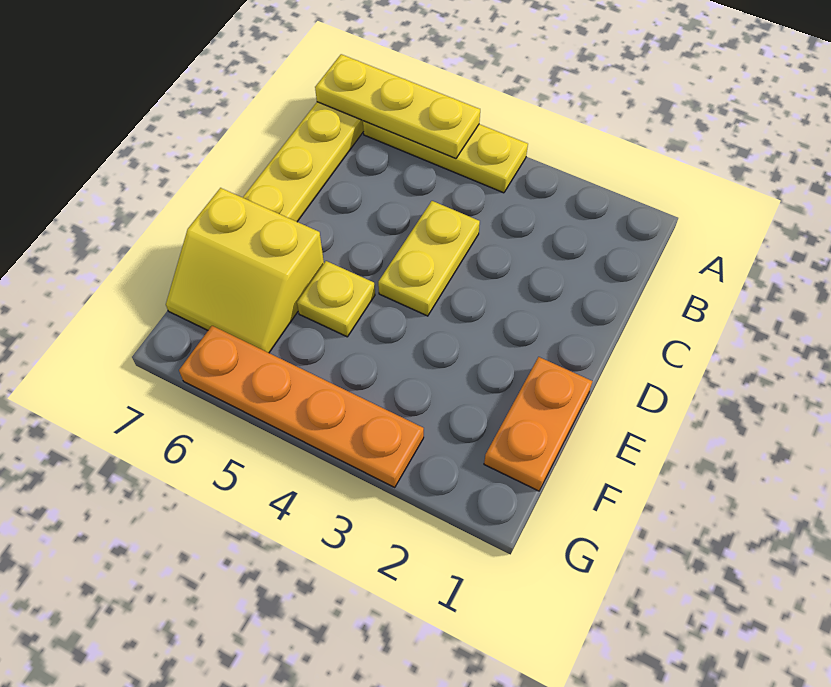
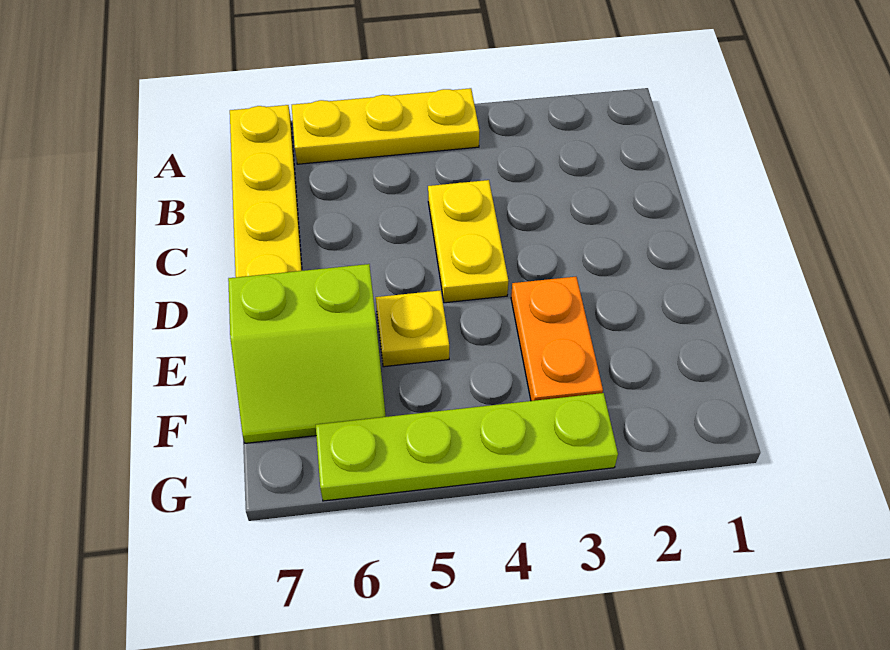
yellow 1x3 plate [315,54,480,158] -> none
orange 1x2 plate [484,357,593,491] -> orange 1x2 plate moved to [511,277,603,401]
yellow 2x2 slope [166,188,324,353] -> lime 2x2 slope [228,264,386,443]
orange 1x4 plate [179,326,424,487] -> lime 1x4 plate [316,393,618,501]

